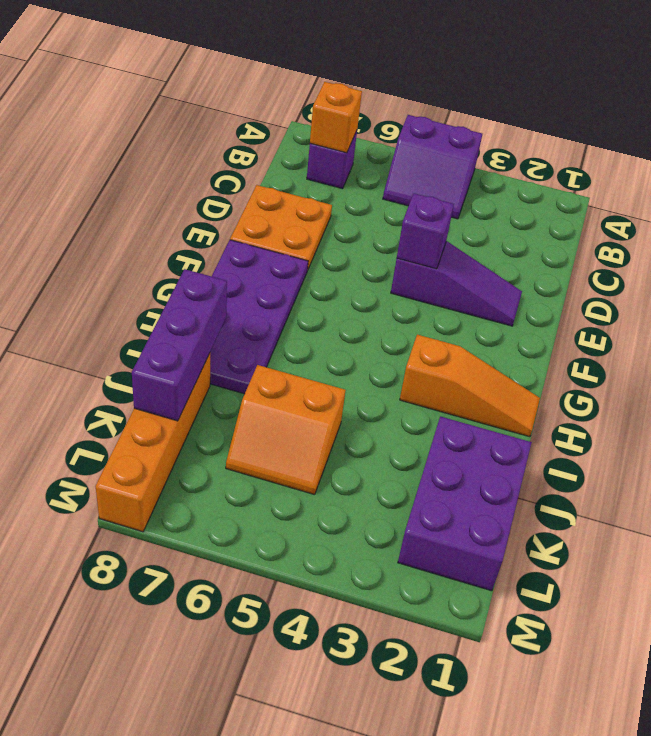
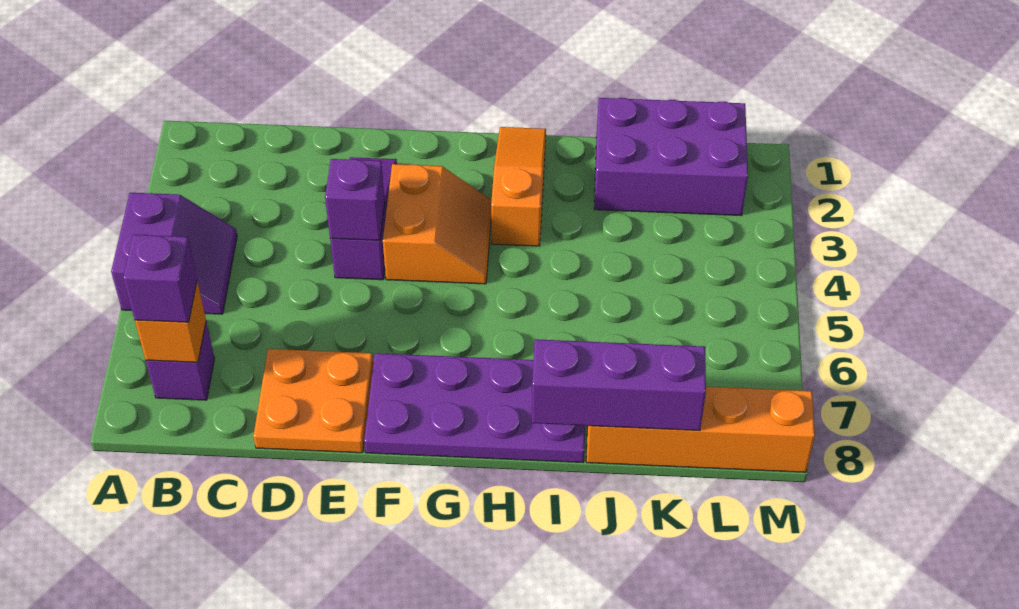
none -> purple 1x1 brick [123,235,197,322]
orange 2x2 slope [226,365,346,495] -> orange 2x2 slope moved to [383,164,492,284]

